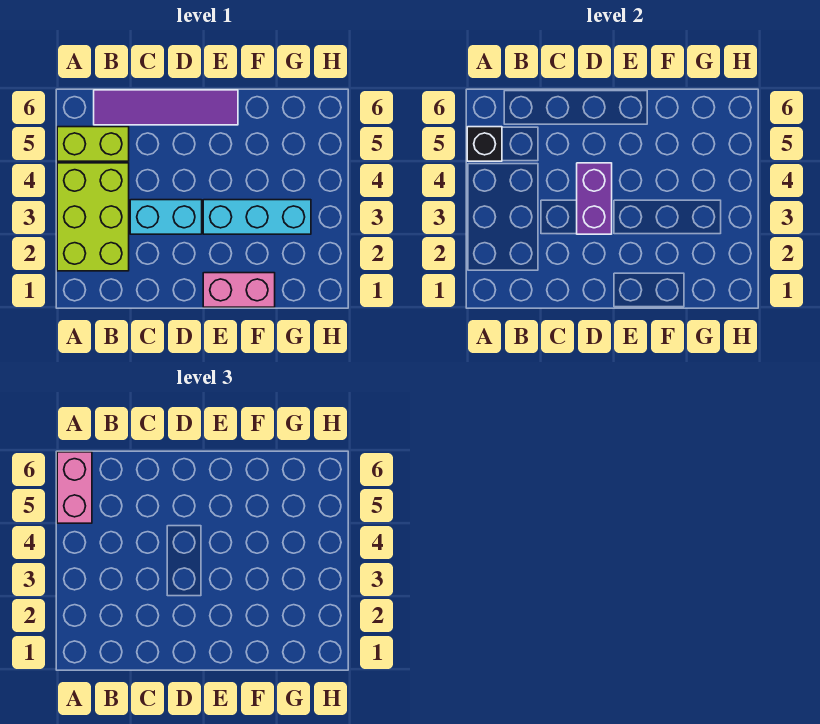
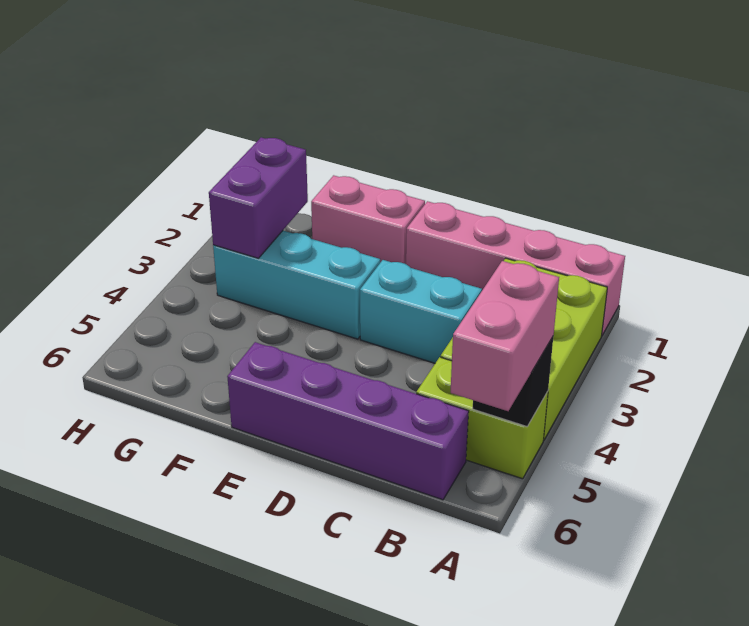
none -> pink 1x4 brick [406,201,625,336]
purple 1x4 tile [94,90,238,125] -> purple 1x4 brick [227,342,469,500]
purple 1x2 brick [577,163,612,234] -> purple 1x2 brick moved to [209,137,308,258]

